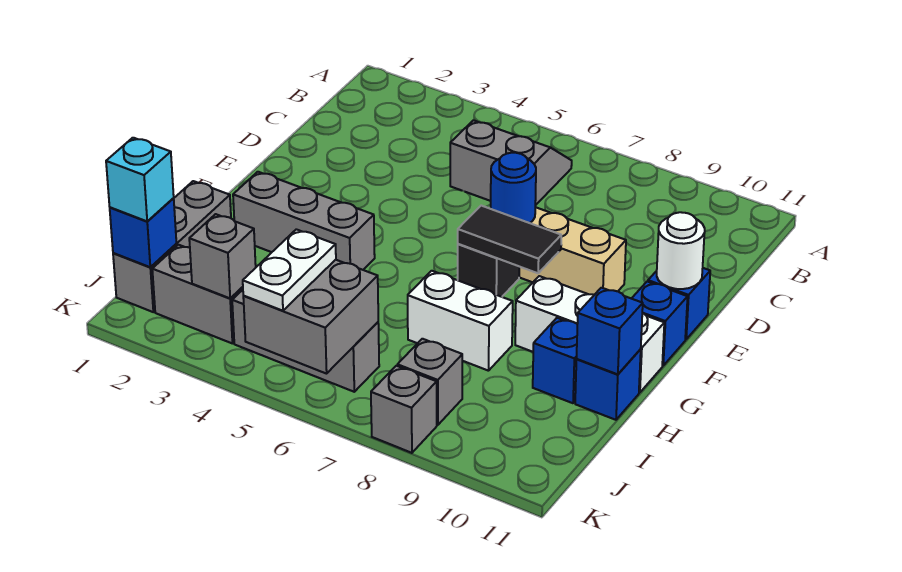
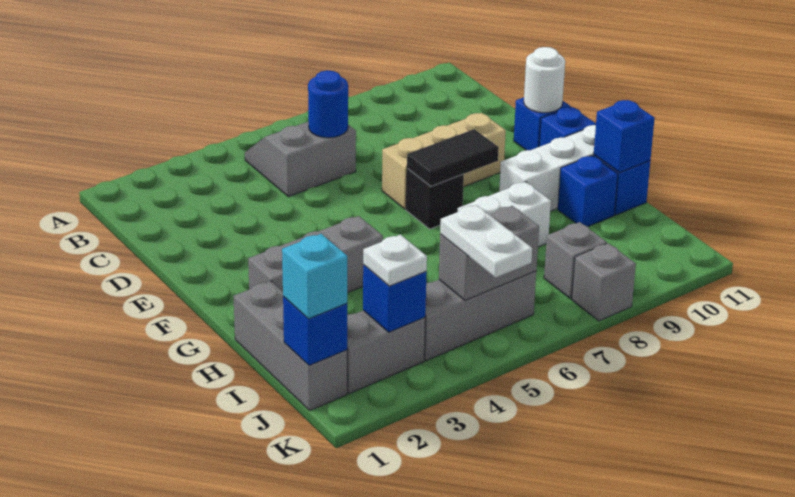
blue 1x1 round brick [491,153,536,223] -> blue 1x1 round brick moved to [308,70,348,138]
grey 1x1 brick [189,214,256,298] -> blue 1x1 brick [363,265,427,332]
none -> white 1x1 plate [363,235,427,286]
grey 2x2 brick [243,260,378,374] -> grey 1x2 brick [439,206,539,301]

